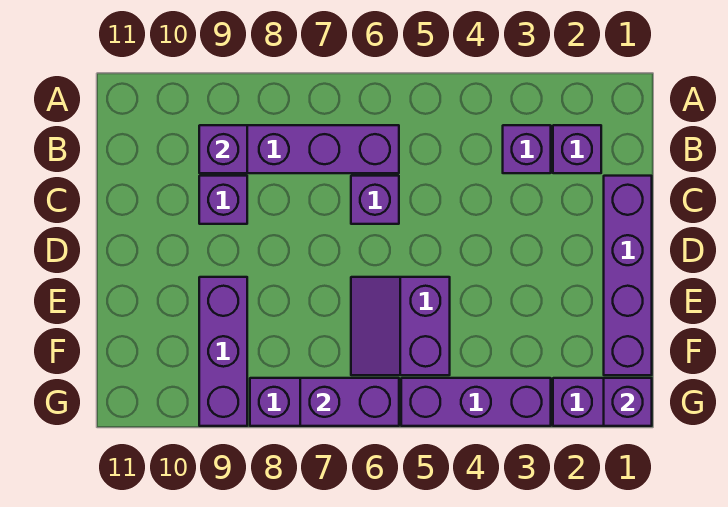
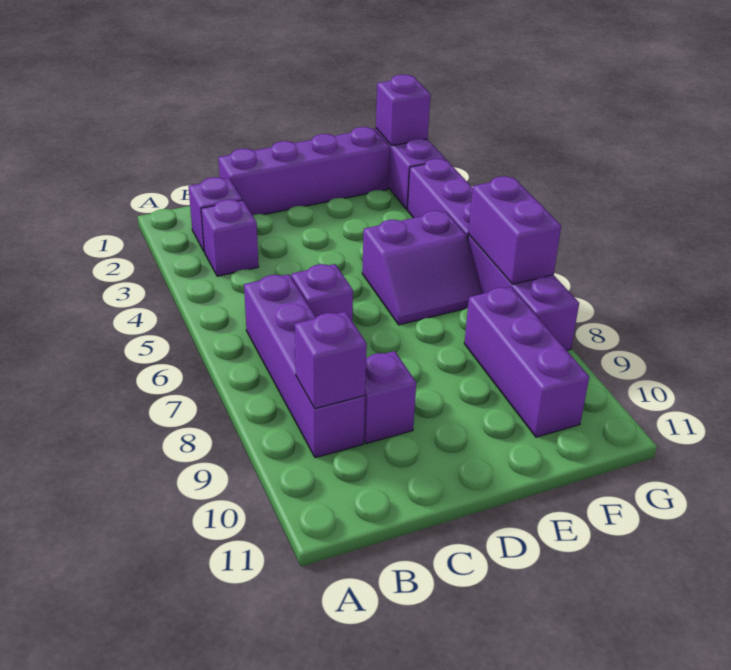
purple 1x3 brick [199,277,247,426] -> purple 1x3 brick turned to [464,287,589,437]

